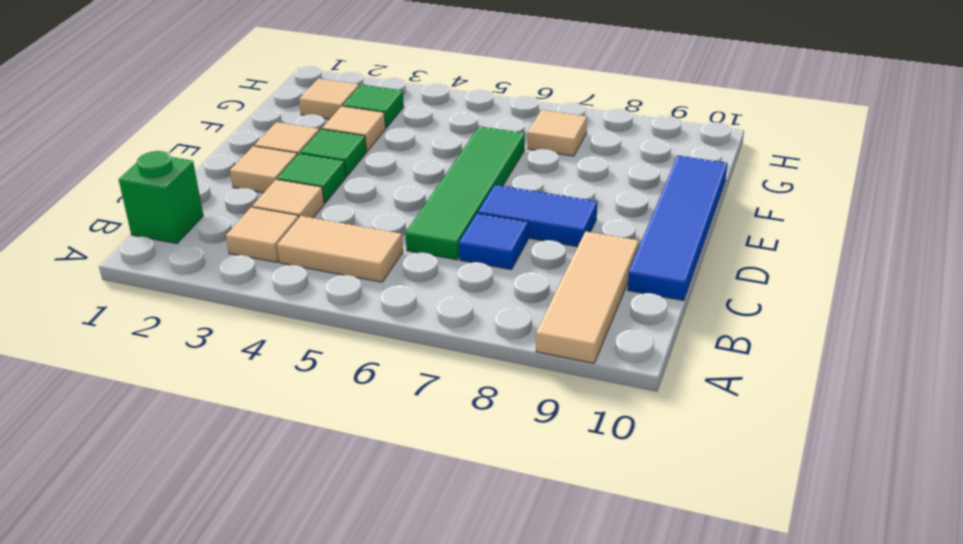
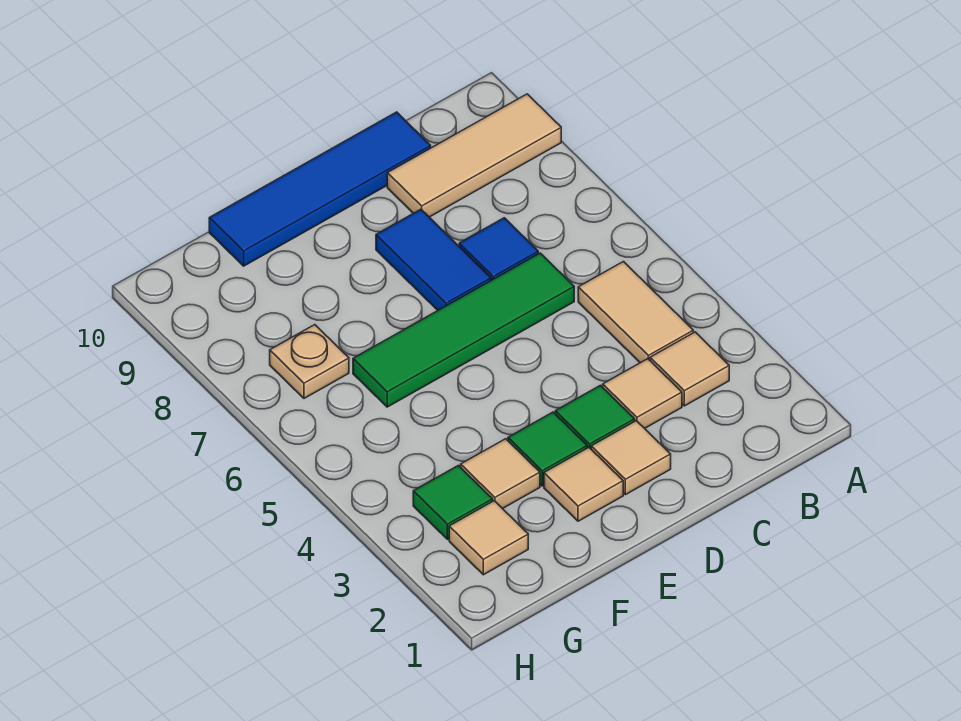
green 1x1 brick [119,151,203,244] -> none
tan 1x1 tile [528,110,587,156] -> tan 1x1 plate [270,325,349,398]

